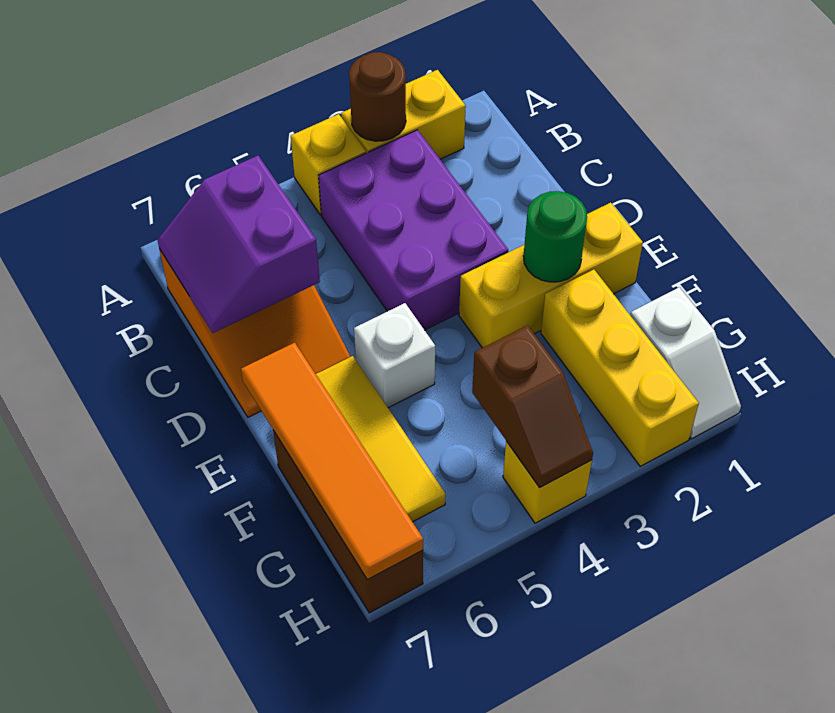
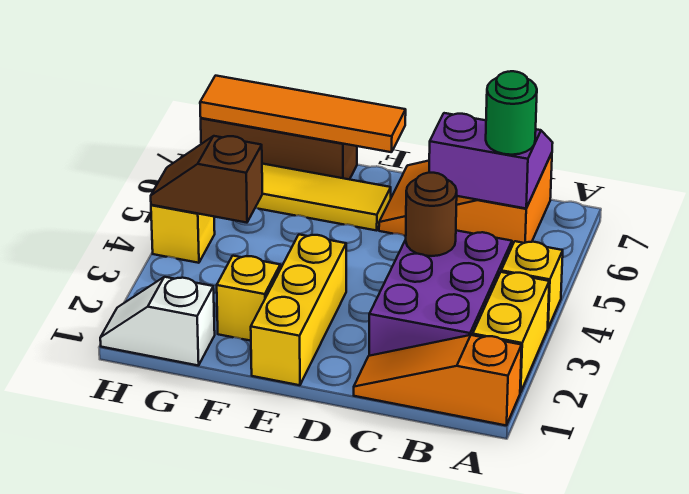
none -> orange 1x3 slope [354,335,522,425]
brown 1x1 round brick [349,52,406,141] -> brown 1x1 round brick moved to [406,173,457,256]
purple 2x3 brick [319,130,508,330] -> purple 2x3 brick turned to [369,231,512,356]
green 1x1 round brick [524,191,587,282] -> green 1x1 round brick moved to [486,71,537,155]
white 1x1 brick [354,303,435,408] -> none
yellow 1x3 brick [541,270,699,466] -> yellow 1x1 brick [217,256,280,341]

